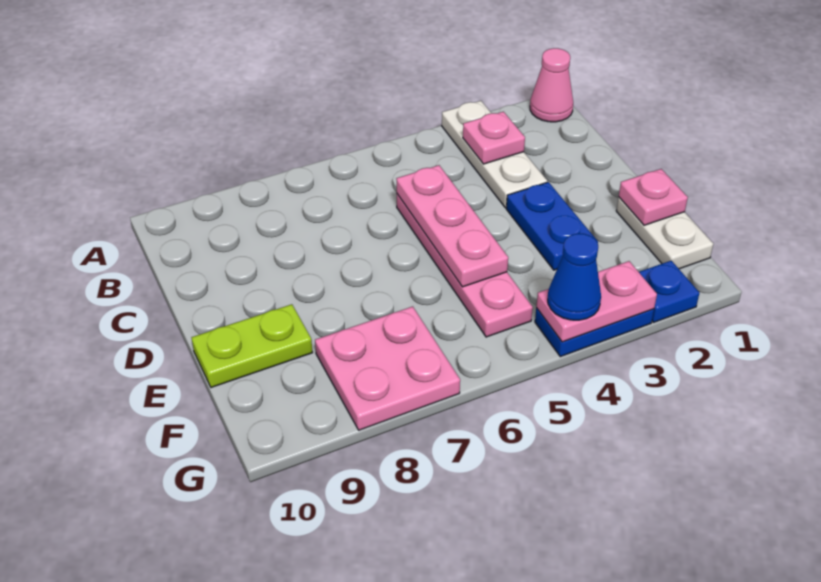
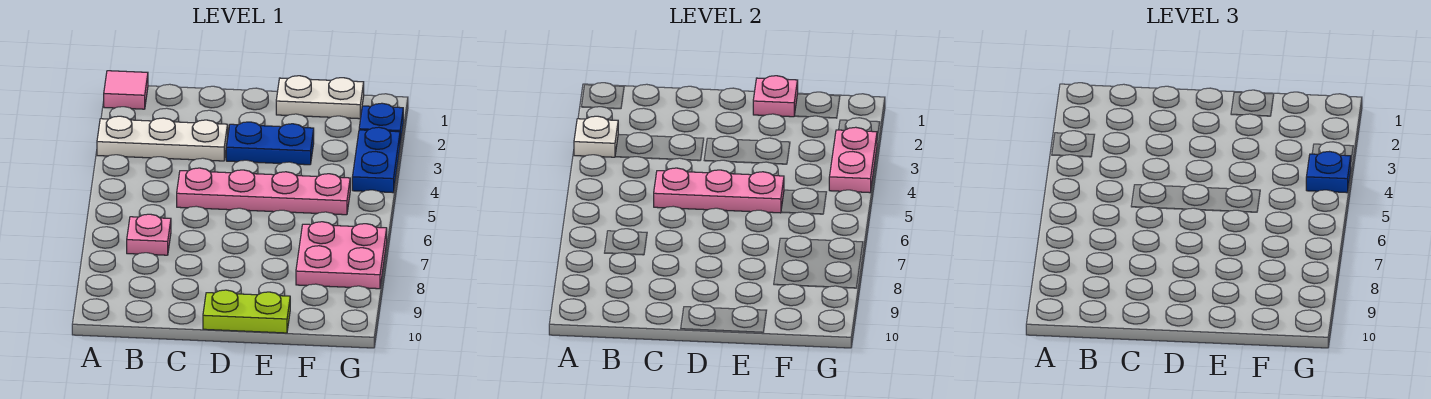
pink 1x1 cone [530,48,573,122] -> pink 1x1 tile [104,71,148,109]
none -> white 1x1 plate [574,116,618,157]
pink 1x1 plate [463,112,525,164] -> pink 1x1 plate moved to [127,214,171,255]
lime 1x2 plate [191,304,313,388] -> lime 1x2 plate turned to [203,290,290,333]
blue 1x1 cone [548,233,601,320] -> blue 1x1 plate [1306,152,1351,193]

